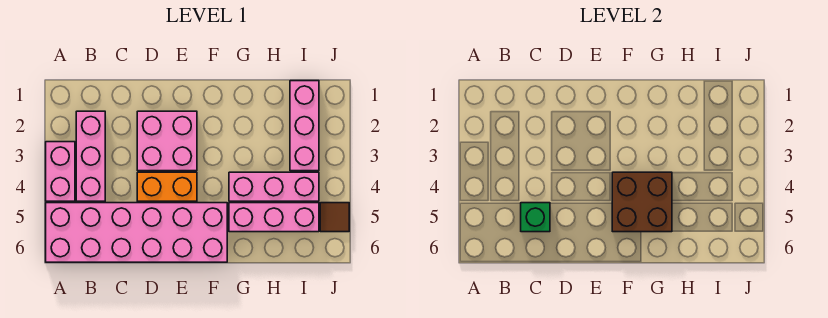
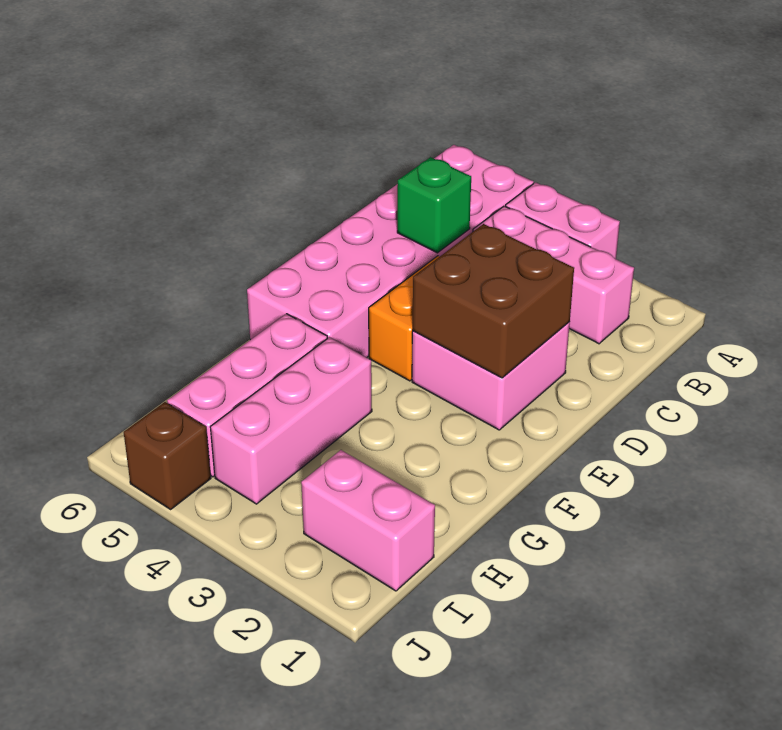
brown 2x2 brick [612,172,672,232] -> brown 2x2 brick moved to [413,224,574,378]
pink 1x3 brick [290,81,319,171] -> pink 1x2 brick [301,450,435,591]
brown 1x1 tile [320,203,349,232] -> brown 1x1 brick [124,402,211,509]

